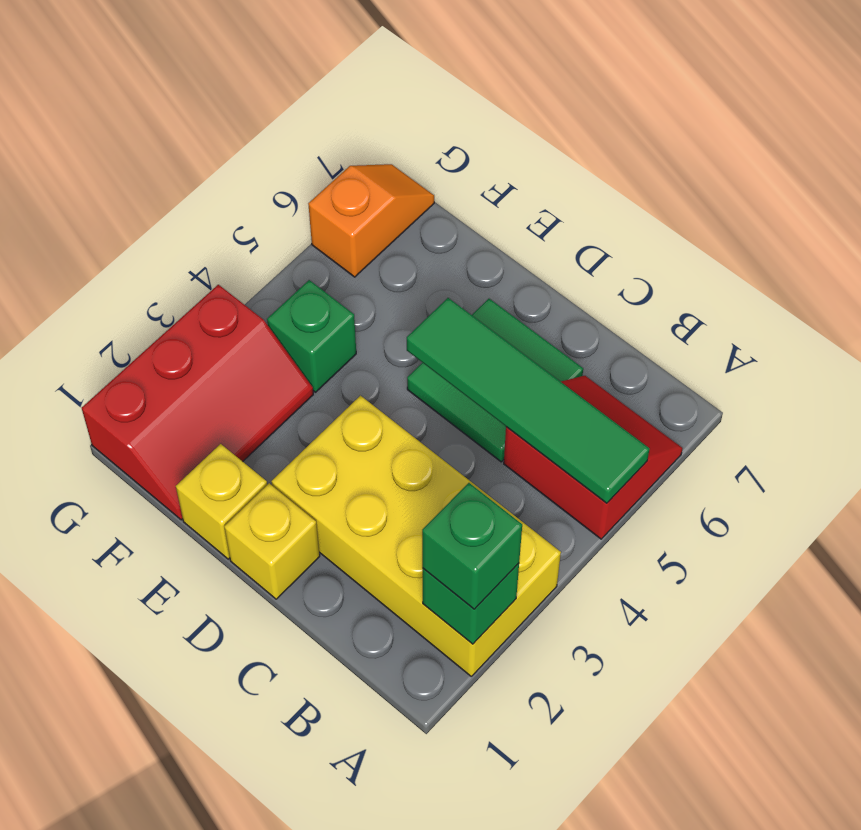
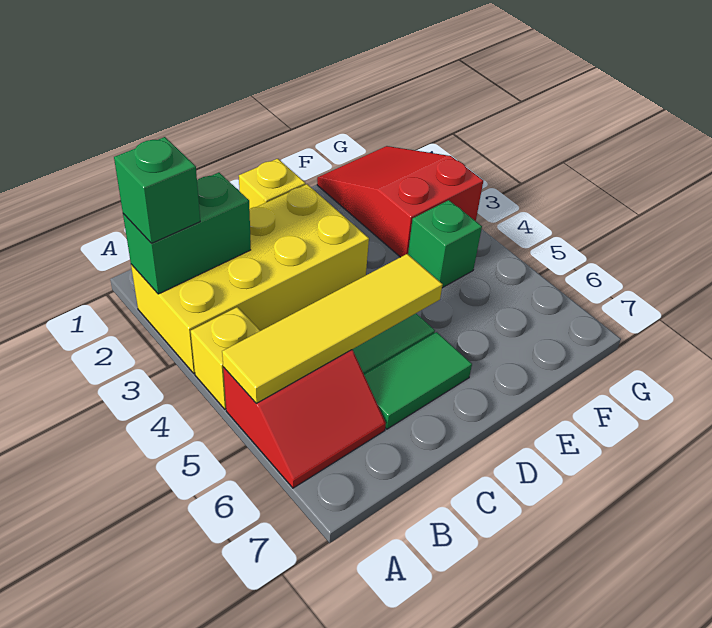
green 1x1 brick [423,563,519,644] -> green 1x2 brick [123,173,251,294]
green 1x4 tile [407,298,650,503] -> yellow 1x4 tile [222,254,443,403]
yellow 1x1 brick [176,444,267,559] -> yellow 1x1 brick moved to [191,307,260,409]
red 2x3 slope [82,285,313,520] -> red 2x3 slope turned to [317,146,483,257]
orange 1x2 slope [308,164,434,277] -> none

